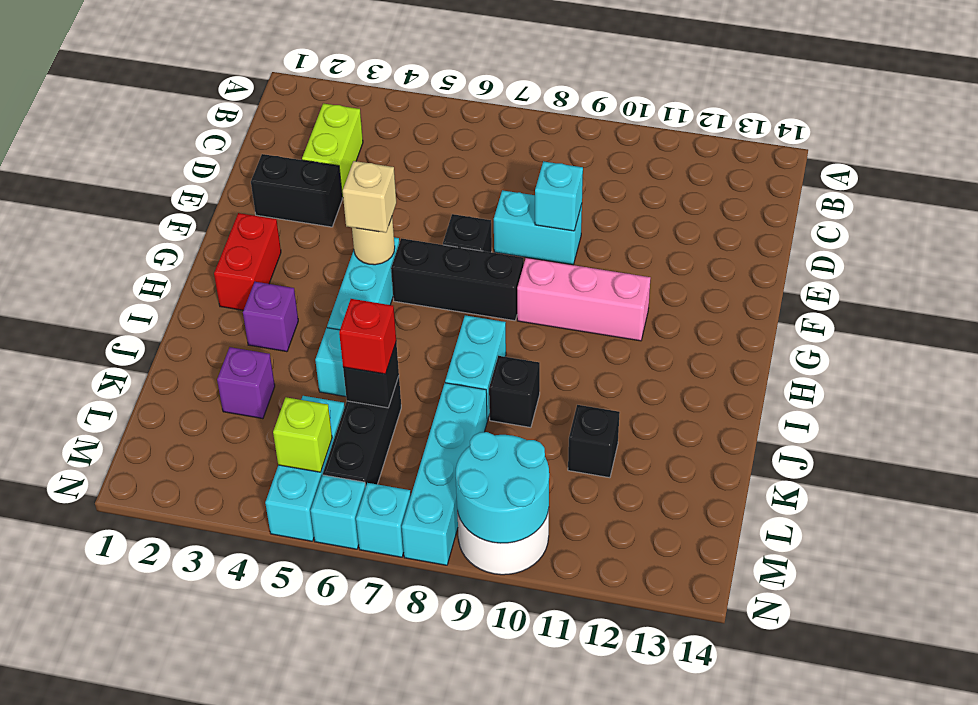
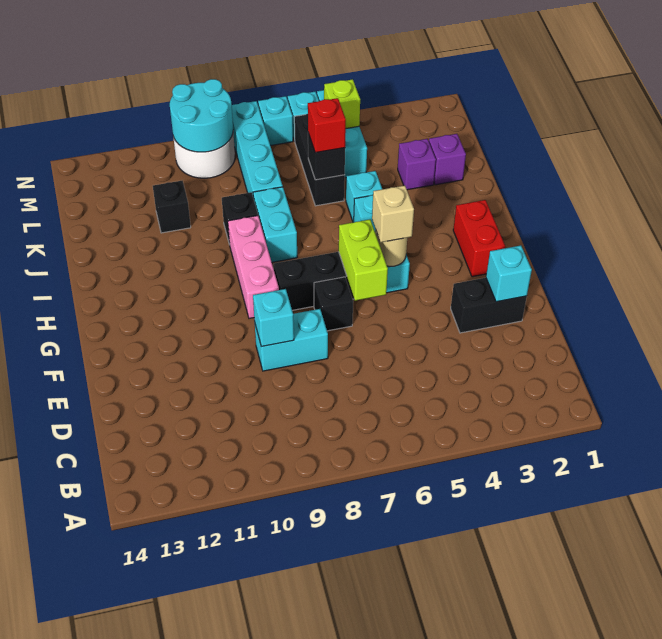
lime 1x2 brick [302,103,363,198] -> lime 1x2 brick moved to [339,220,388,301]
none -> cyan 1x1 brick [486,245,532,302]
pink 1x3 brick [517,258,650,341] -> pink 1x3 brick turned to [228,216,279,318]
purple 1x1 brick [243,282,298,352] -> purple 1x1 brick moved to [429,134,466,185]

